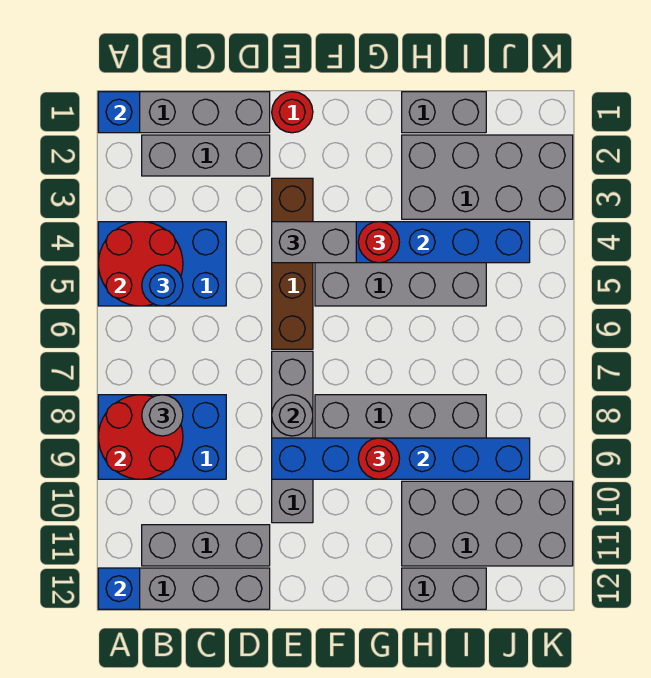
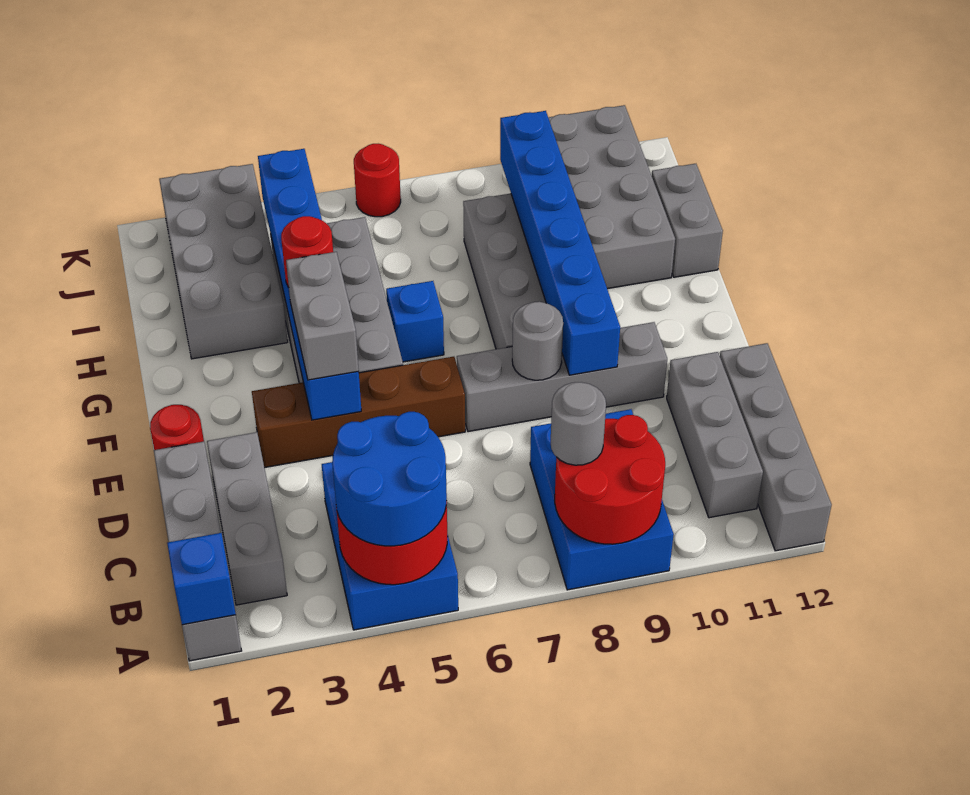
blue 1x1 brick [98,568,140,609] -> blue 1x1 brick moved to [386,281,444,362]
blue 1x1 round brick [142,265,183,306] -> blue 2x2 round brick [332,412,447,546]
red 1x1 round brick [358,438,400,479] -> red 1x1 round brick moved to [354,144,401,217]
grey 1x2 brick [402,92,486,133] -> none

